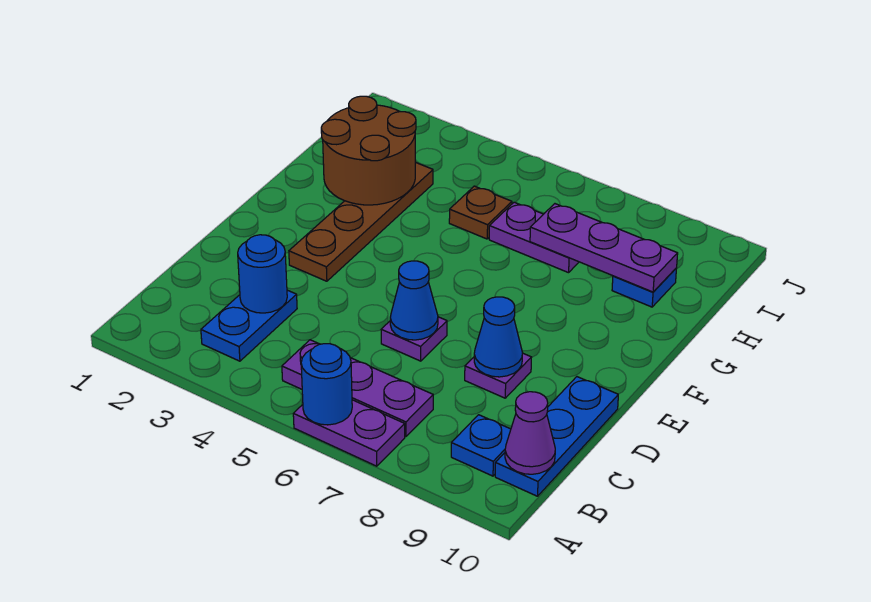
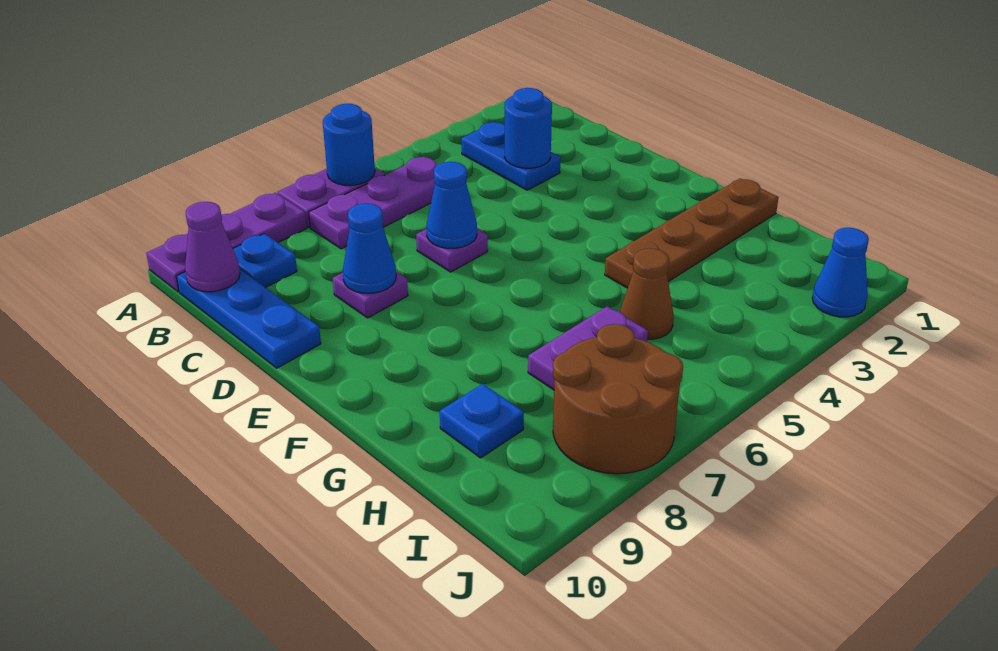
brown 1x4 plate [289,162,433,281] -> brown 1x4 plate turned to [605,178,779,288]
brown 2x2 round brick [321,96,416,205] -> brown 2x2 round brick moved to [553,324,683,474]
brown 1x1 plate [449,186,512,239] -> brown 1x1 cone [620,248,674,339]
purple 1x3 plate [530,204,678,292] -> purple 1x3 plate moved to [146,193,307,292]
none -> blue 1x1 cone [812,228,869,317]

